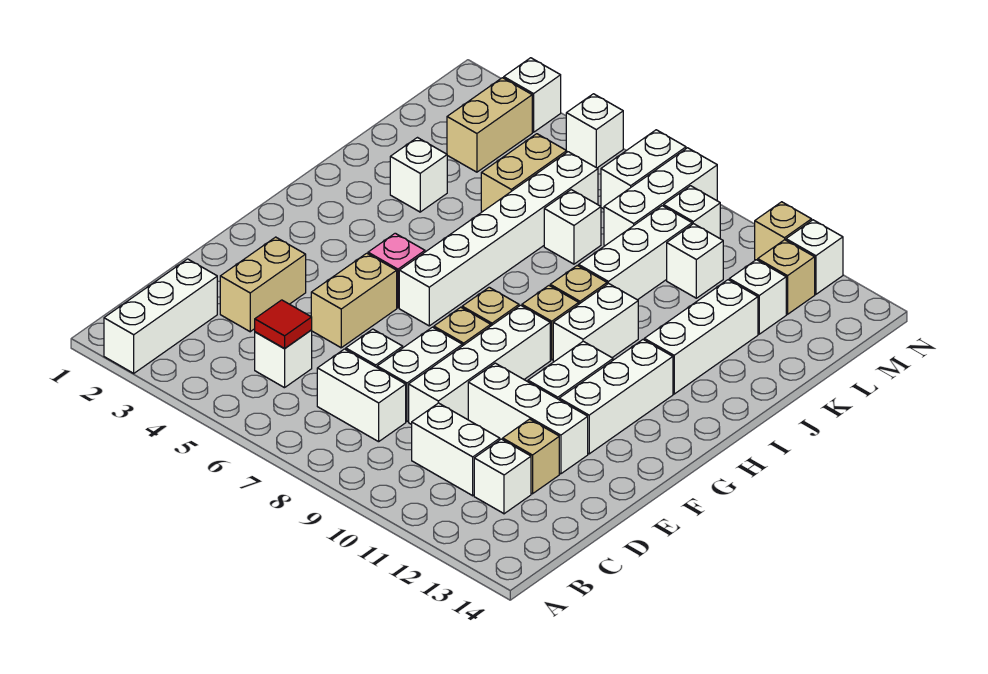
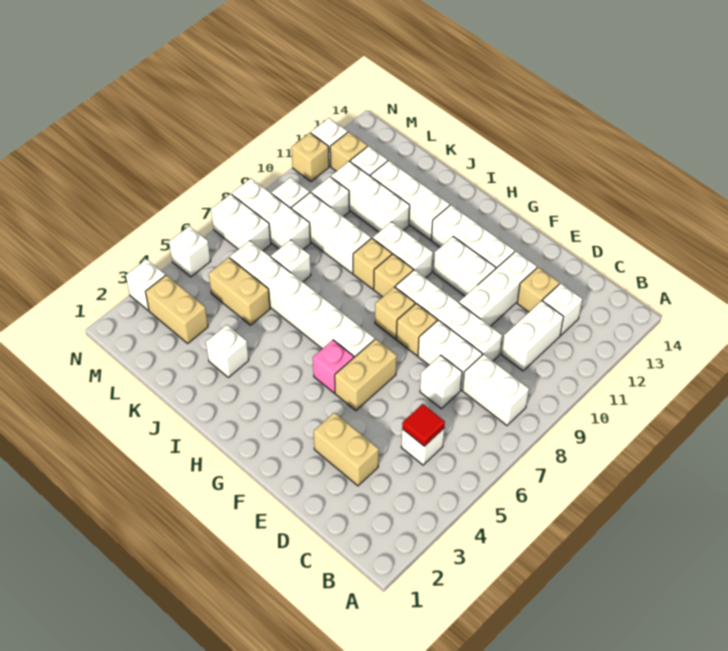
white 1x3 brick [104,259,217,373] -> white 1x3 brick moved to [331,161,410,232]
white 1x2 brick [317,349,406,442] -> white 1x2 brick turned to [463,354,529,425]
tan 1x2 brick [311,253,397,348] -> tan 1x2 brick turned to [335,339,397,411]

